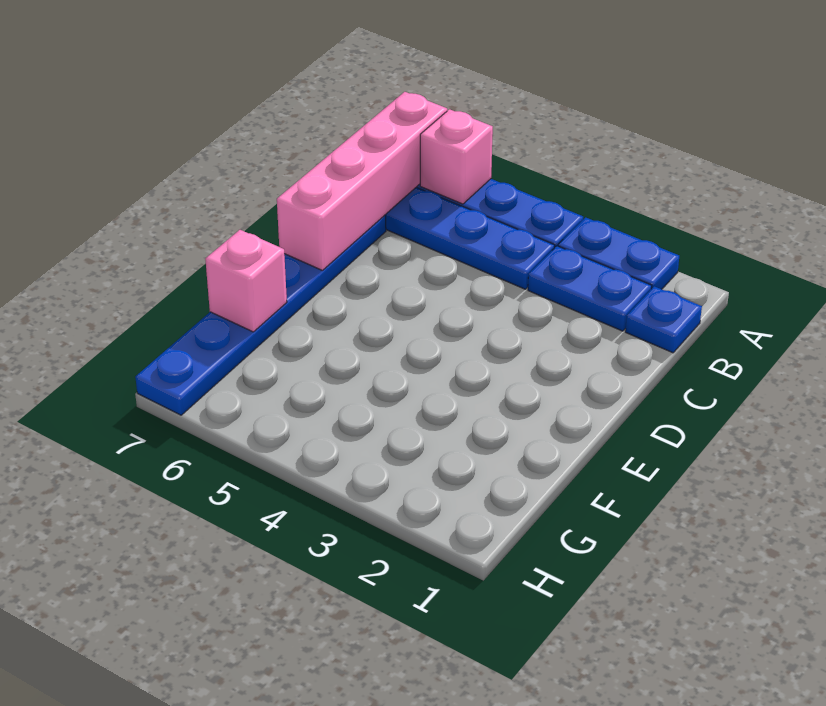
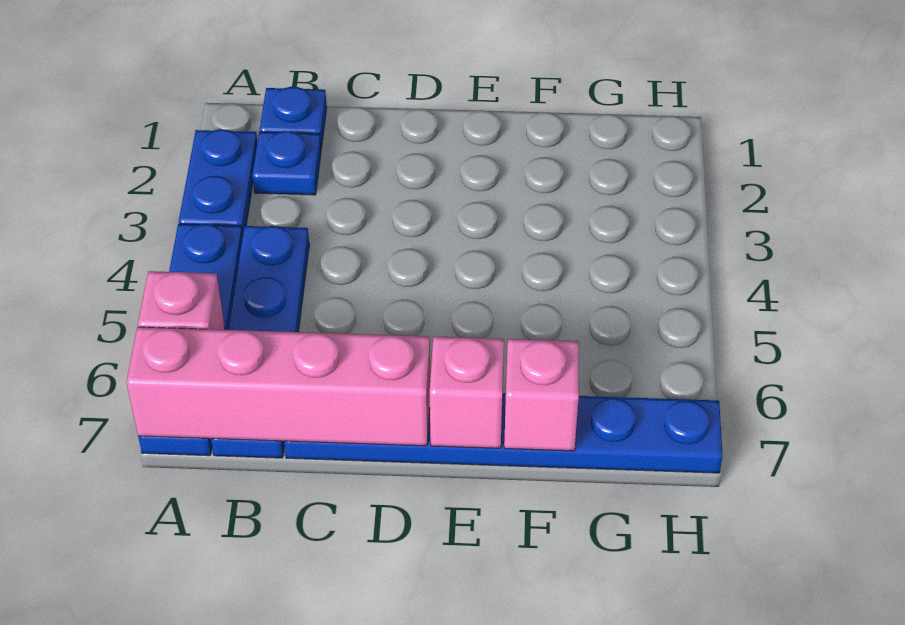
blue 1x2 plate [528,246,652,331] -> blue 1x1 plate [252,131,321,195]
none -> pink 1x1 brick [430,336,504,448]

